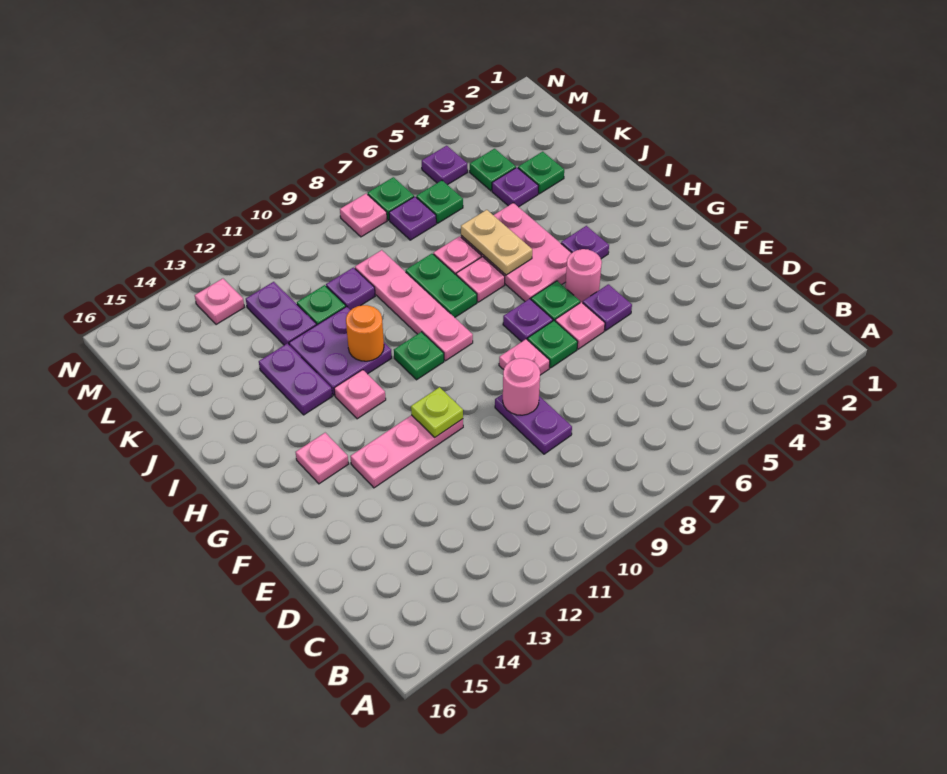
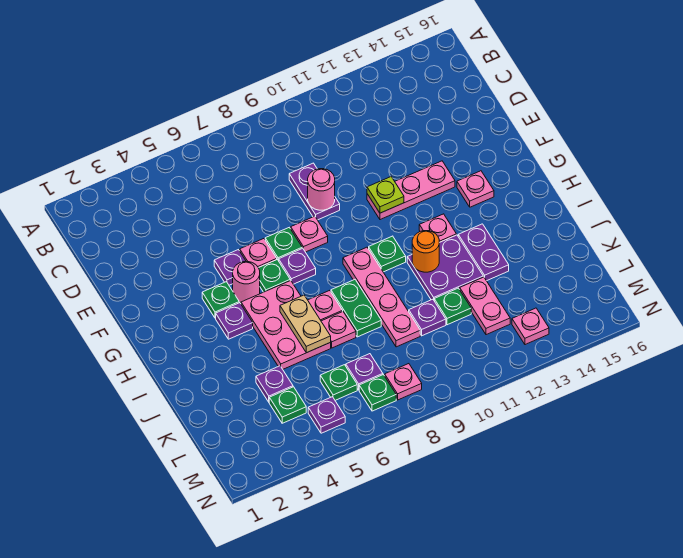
green 1x1 plate [518,152,564,194] -> green 1x1 plate moved to [202,282,239,318]
purple 1x2 plate [246,282,316,345] -> pink 1x2 plate [460,277,510,335]

